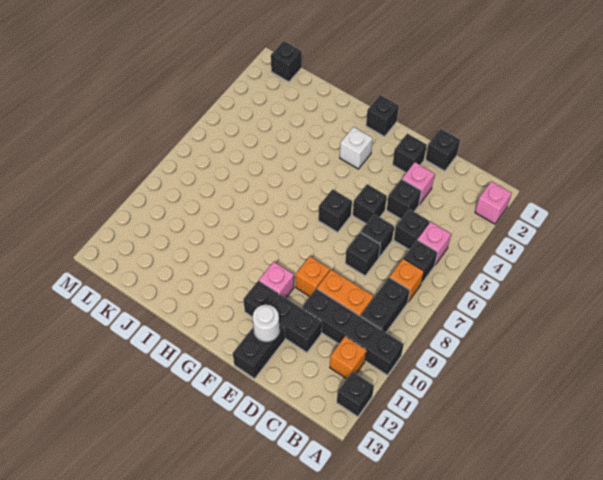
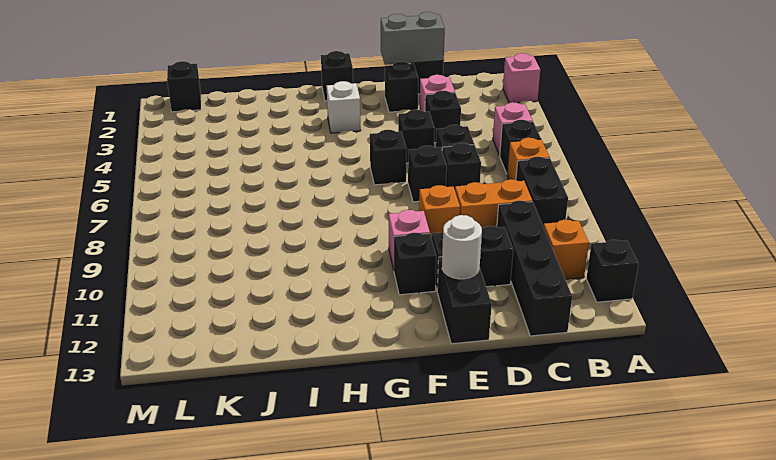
black 1x4 brick [302,289,404,375] -> black 1x4 brick turned to [497,201,572,336]
black 1x1 brick [394,209,429,250] -> black 1x1 brick moved to [408,146,447,202]
none -> grey 1x2 brick [381,12,445,65]

